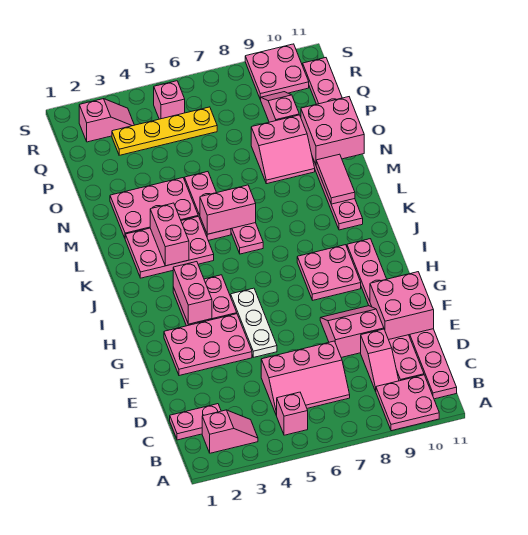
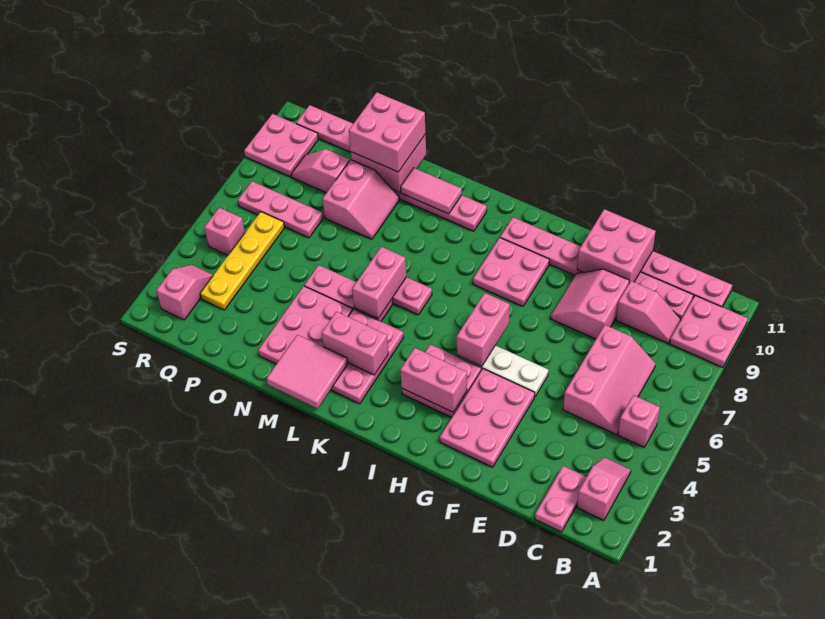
none -> pink 1x2 brick [457,293,510,366]
none -> pink 2x2 tile [267,335,348,408]
none -> pink 2x2 brick [349,92,426,172]
none -> pink 1x3 plate [238,181,323,238]

